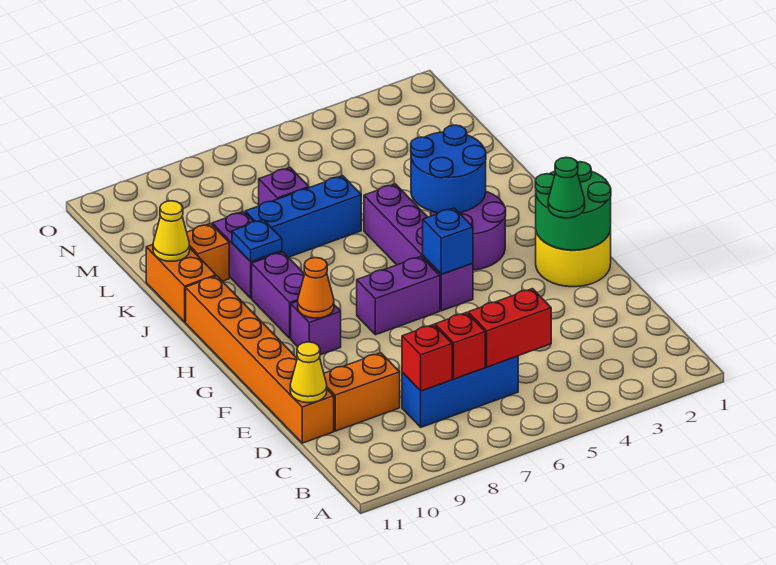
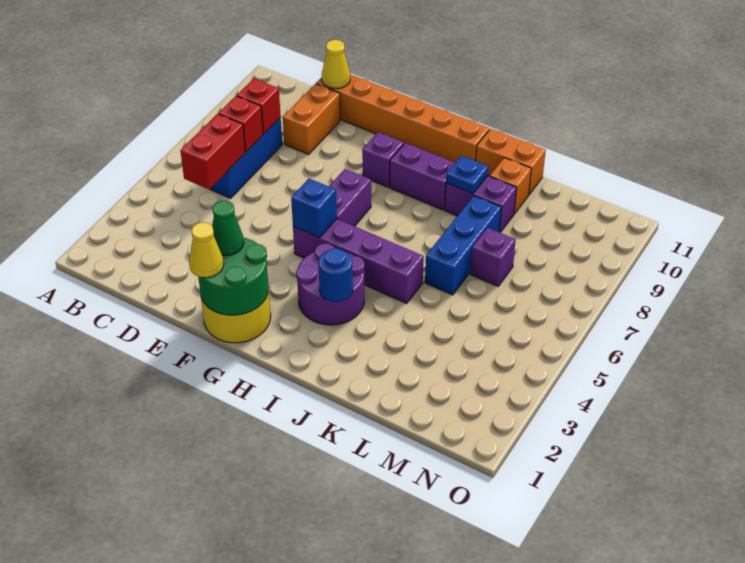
orange 1x1 cone [298,258,334,318] -> none
blue 2x2 round brick [411,125,486,213] -> blue 1x1 round brick [318,248,353,302]
yellow 1x1 cone [153,201,190,261] -> yellow 1x1 cone moved to [189,222,224,278]

